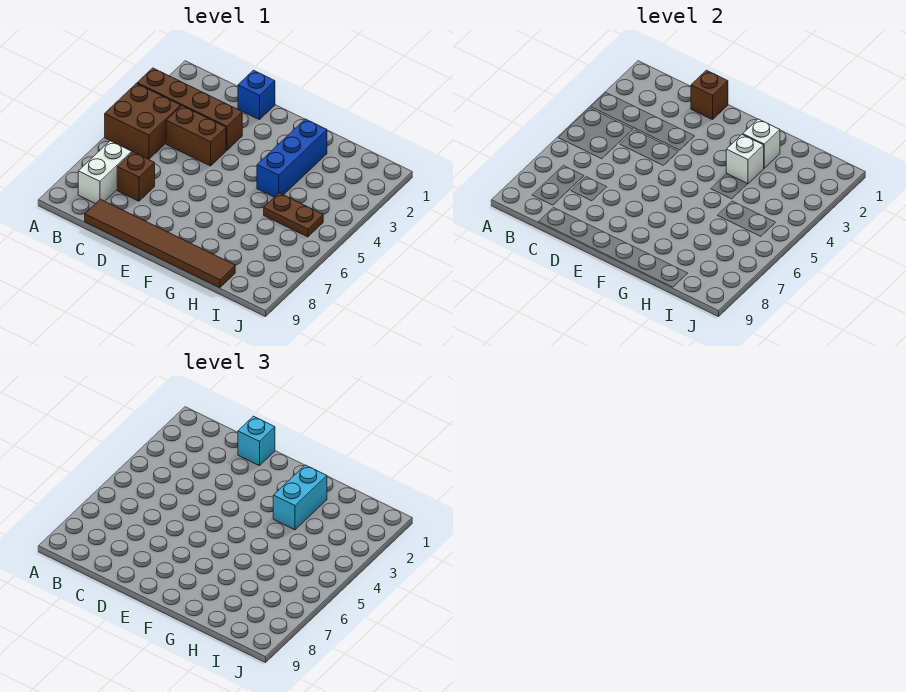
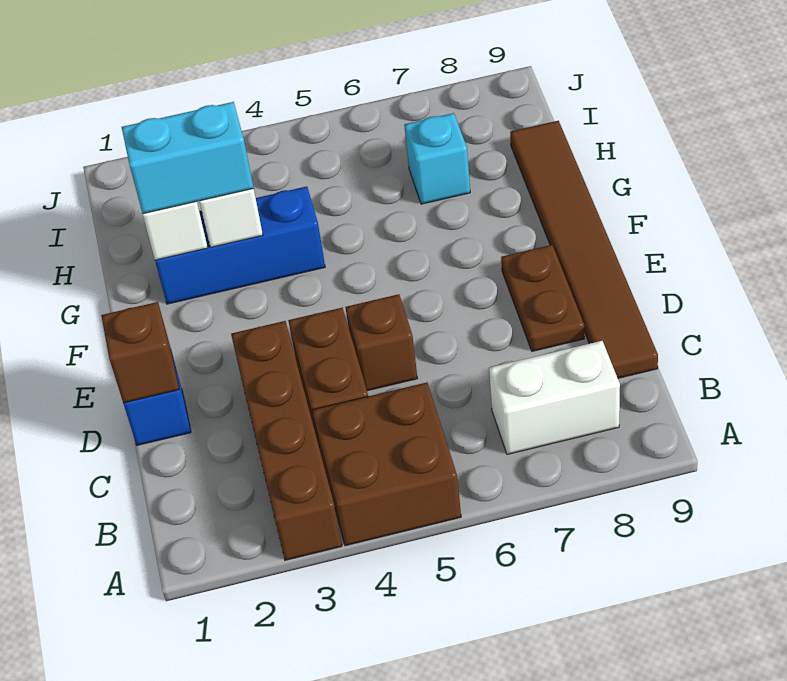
brown 1x1 brick [117,152,155,201] -> brown 1x1 brick moved to [345,294,418,391]
cyan 1x1 brick [238,416,275,466] -> cyan 1x1 brick moved to [404,113,470,204]
brown 1x2 plate [264,193,323,237] -> brown 1x2 plate moved to [501,245,584,351]

